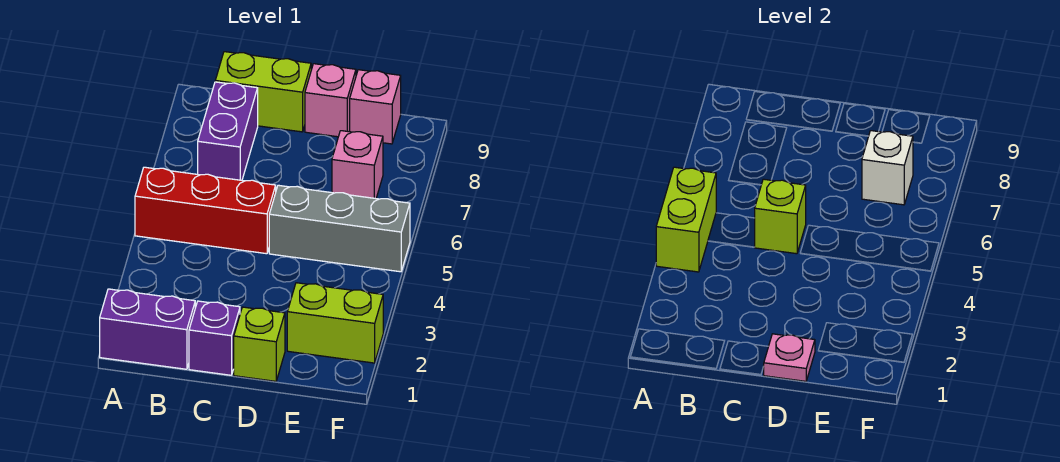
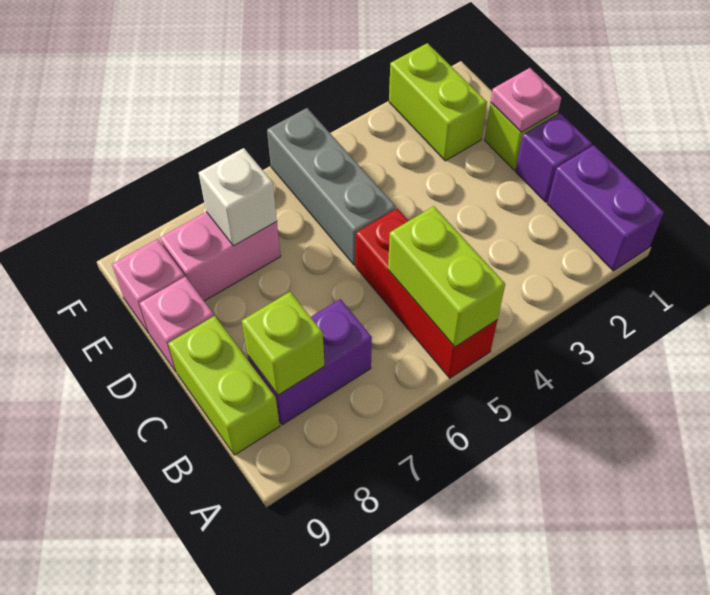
lime 1x2 brick [656,167,716,272] -> lime 1x2 brick turned to [388,206,505,347]
lime 1x1 brick [755,179,806,254] -> lime 1x1 brick moved to [242,292,325,395]
pink 1x1 brick [332,131,383,199] -> pink 1x2 brick [160,212,281,301]

